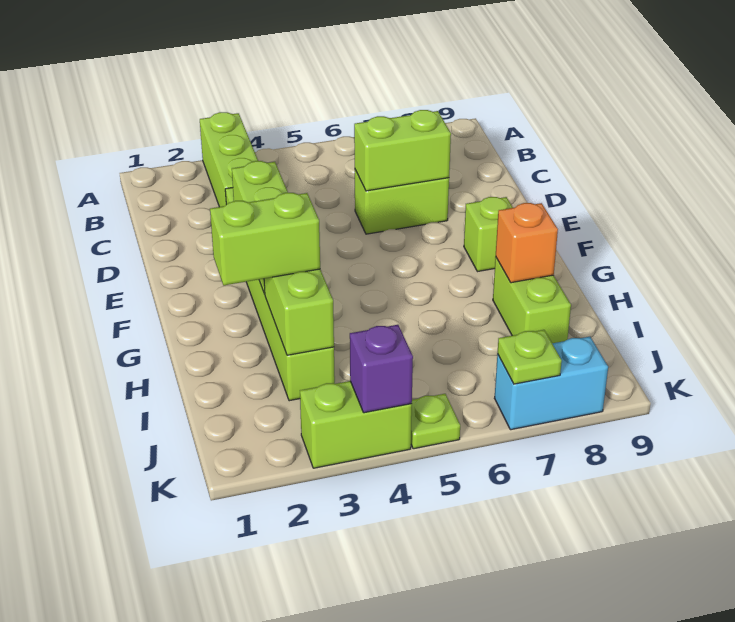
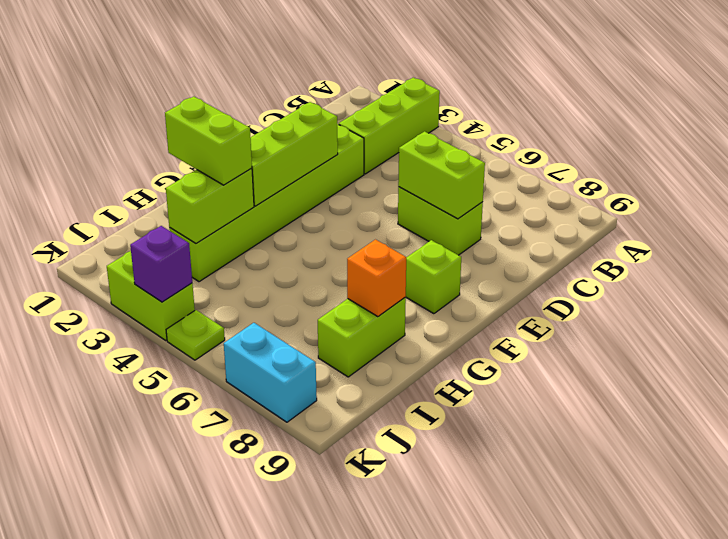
lime 1x1 plate [498,330,562,384] -> none

